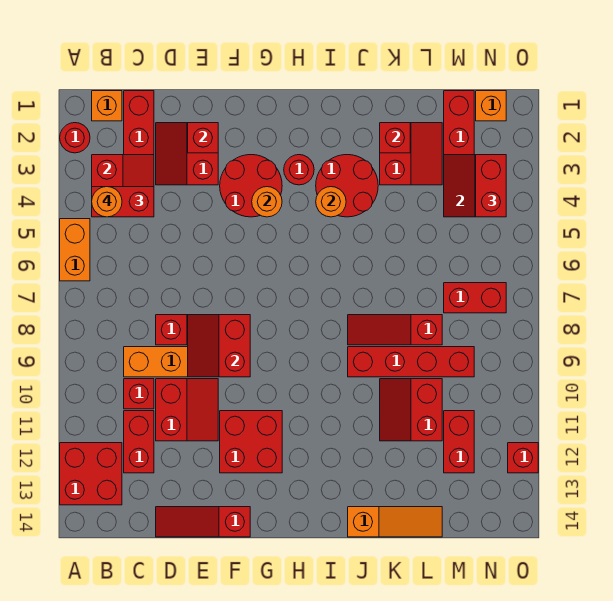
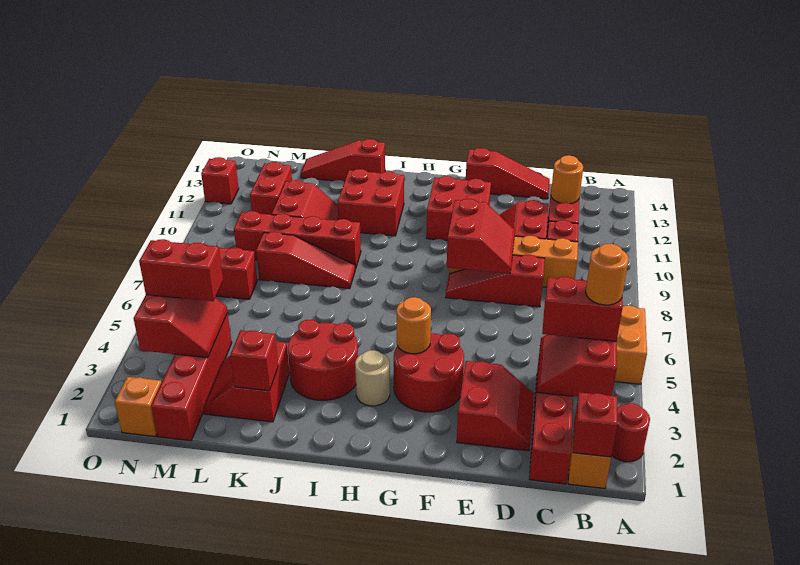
red 2x2 brick [60,443,122,505] -> red 2x2 brick moved to [338,169,404,236]
red 1x1 brick [188,123,218,153] -> red 1x1 brick moved to [573,392,618,457]
red 1x1 round brick [284,155,314,185] -> tan 1x1 round brick [355,350,390,406]
orange 1x1 round brick [316,187,346,217] -> orange 1x1 round brick moved to [551,155,583,204]
orange 1x3 slope [348,507,442,537] -> red 1x3 slope [301,139,385,182]
red 1x2 brick [476,155,506,217] -> red 1x2 brick turned to [139,239,223,301]

